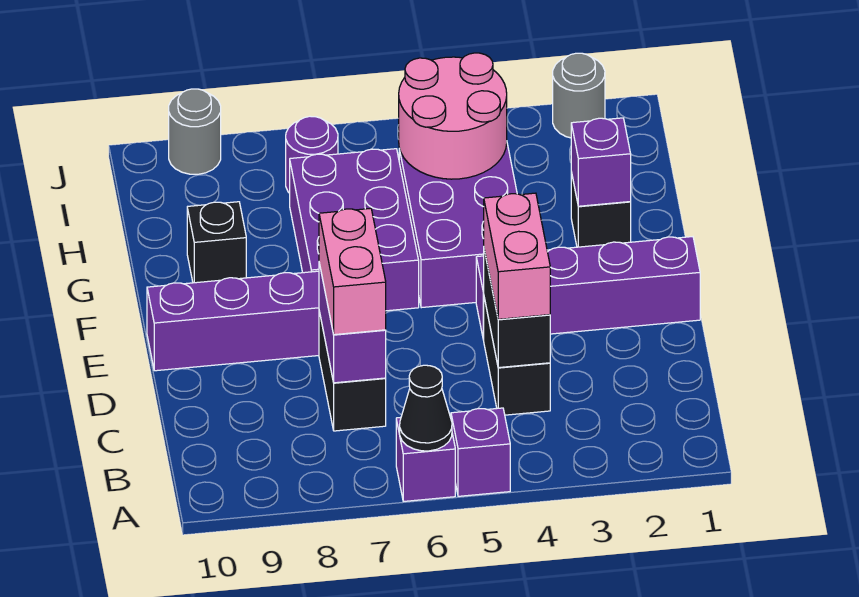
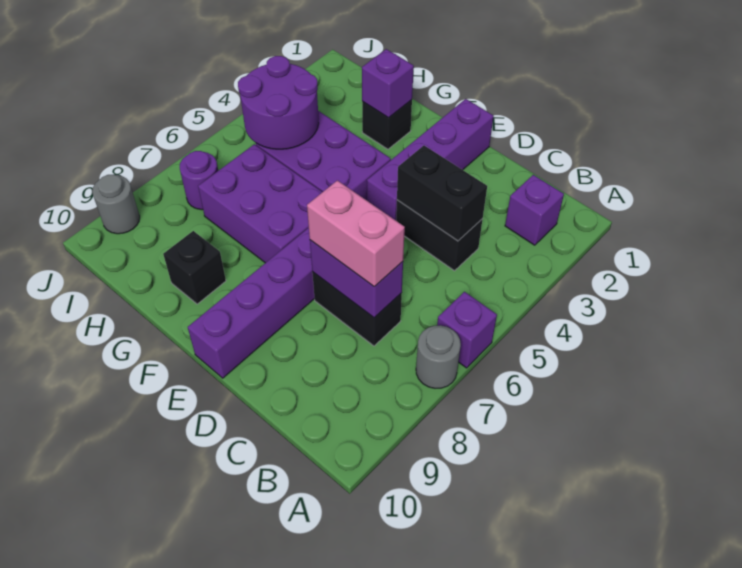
purple 1x1 brick [451,408,510,496] -> purple 1x1 brick moved to [505,175,564,245]
black 1x1 cone [400,365,452,451] -> none
pink 1x2 brick [484,193,550,319] -> none
pink 2x2 round brick [399,53,507,179] -> purple 2x2 round brick [238,56,319,149]
grey 1x1 round brick [553,53,605,138] -> grey 1x1 round brick moved to [416,325,461,388]

